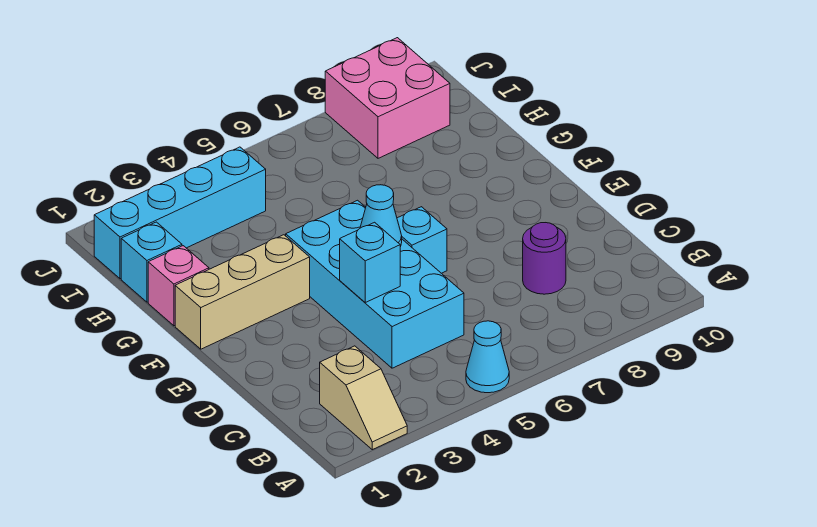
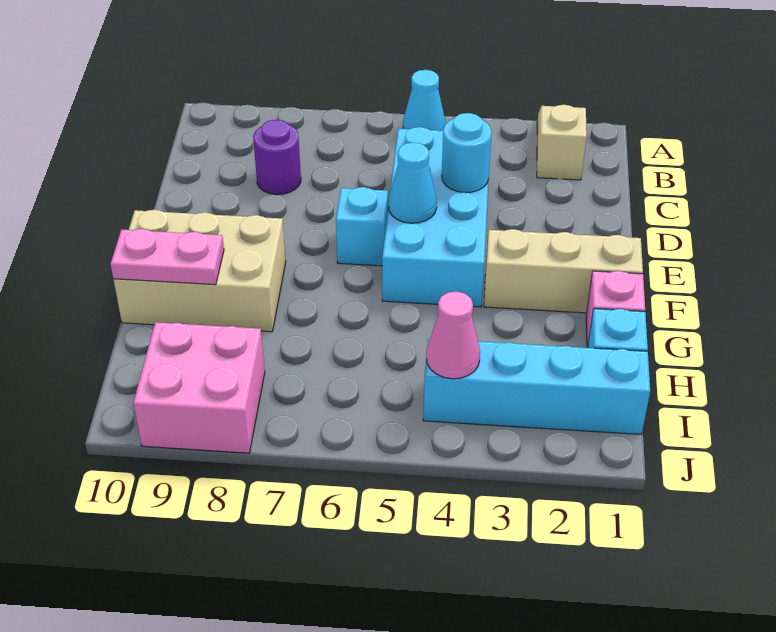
cyan 1x1 brick [340,222,400,302] -> cyan 1x1 round brick [442,113,492,193]
none -> tan 2x3 brick [113,210,286,332]
none -> pink 1x2 plate [111,229,224,285]
none -> pink 1x1 cone [426,291,480,379]

